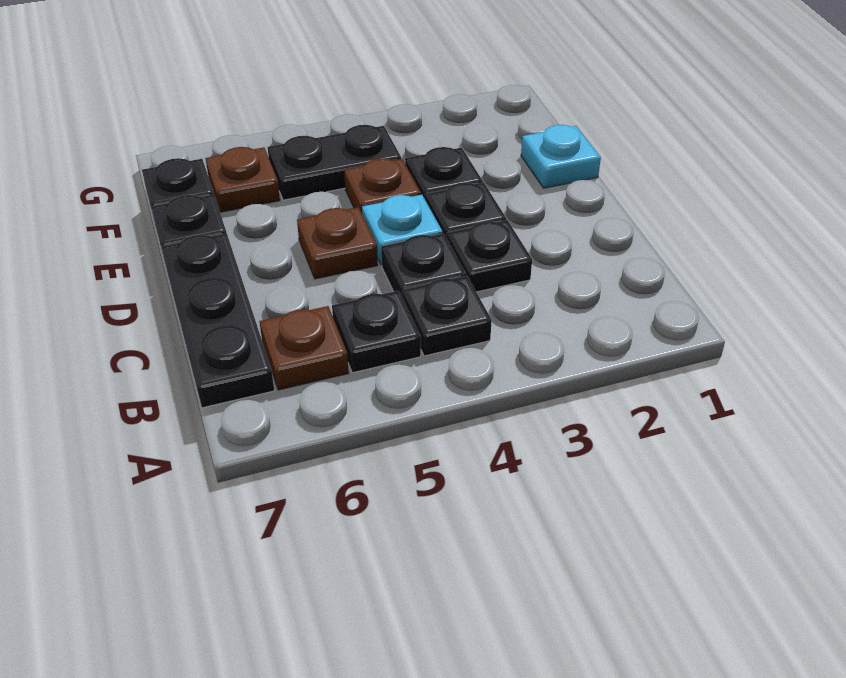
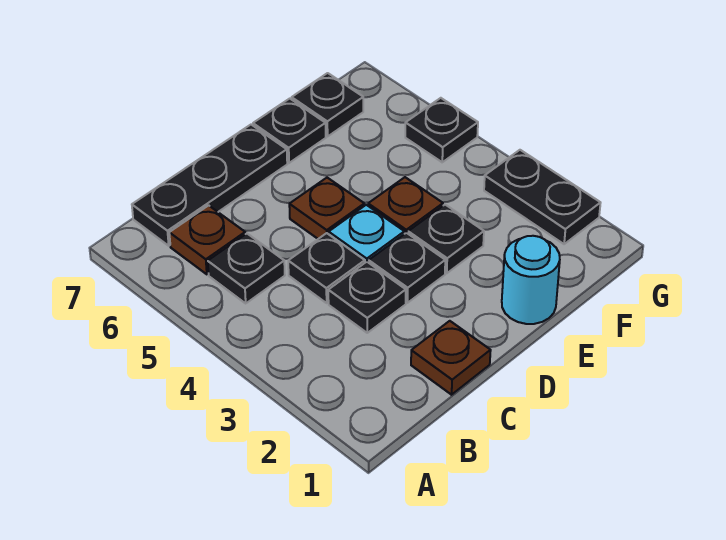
black 1x1 plate [402,276,492,356] -> black 1x1 plate moved to [405,98,478,162]
cyan 1x1 plate [521,125,601,188] -> cyan 1x1 round brick [502,236,560,324]
black 1x2 plate [268,124,401,200] -> black 1x2 plate moved to [484,150,600,244]
brown 1x1 plate [205,147,280,212] -> brown 1x1 plate moved to [411,321,491,395]

